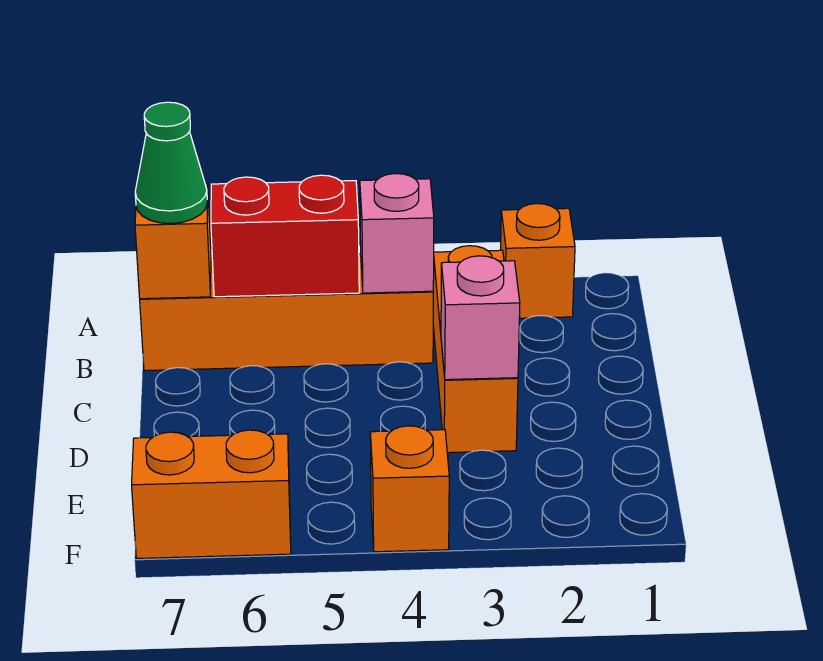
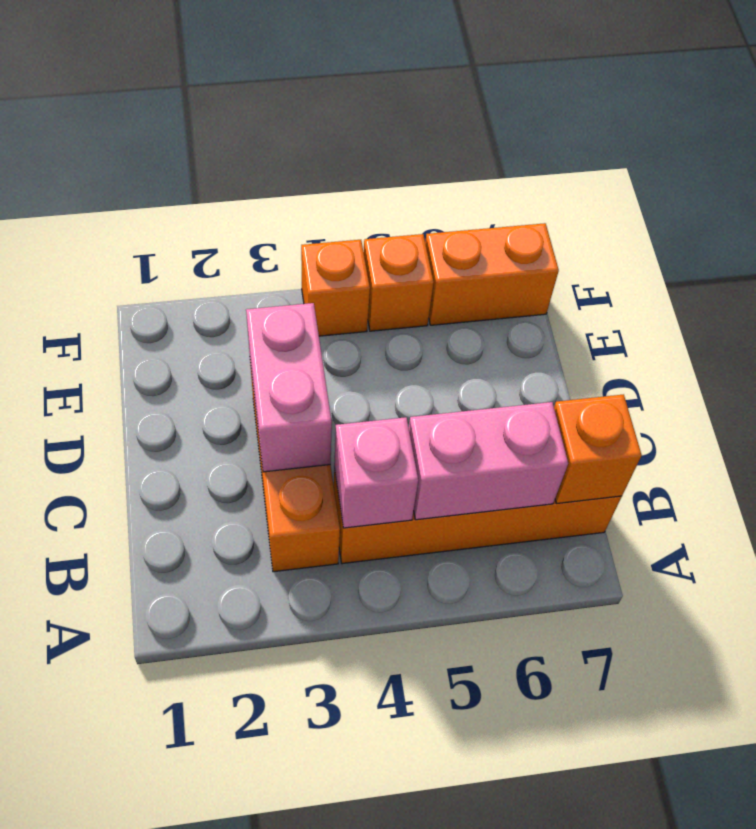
orange 1x1 brick [501,204,575,318] -> orange 1x1 brick moved to [364,234,434,331]
red 1x2 brick [211,175,359,297] -> pink 1x2 brick [409,402,568,520]
green 1x1 cone [135,102,207,224] -> none
pink 1x1 brick [441,256,520,380] -> pink 1x2 brick [246,303,332,472]

